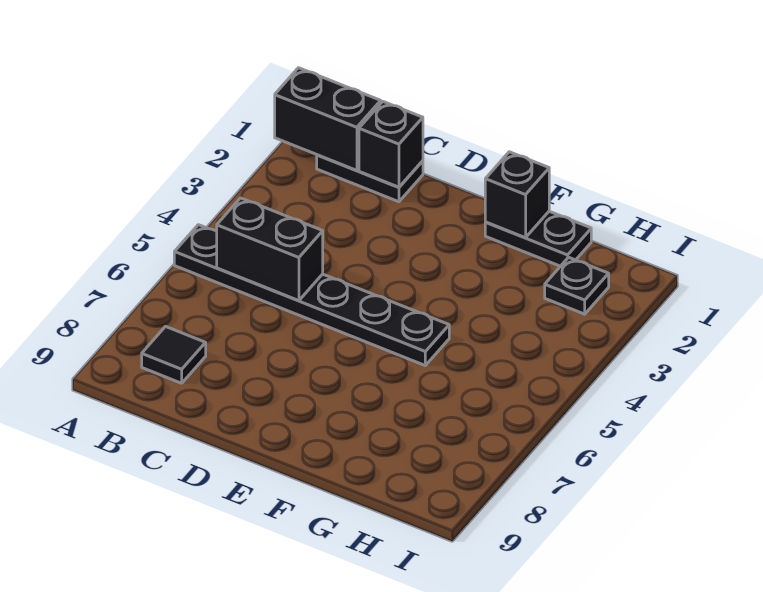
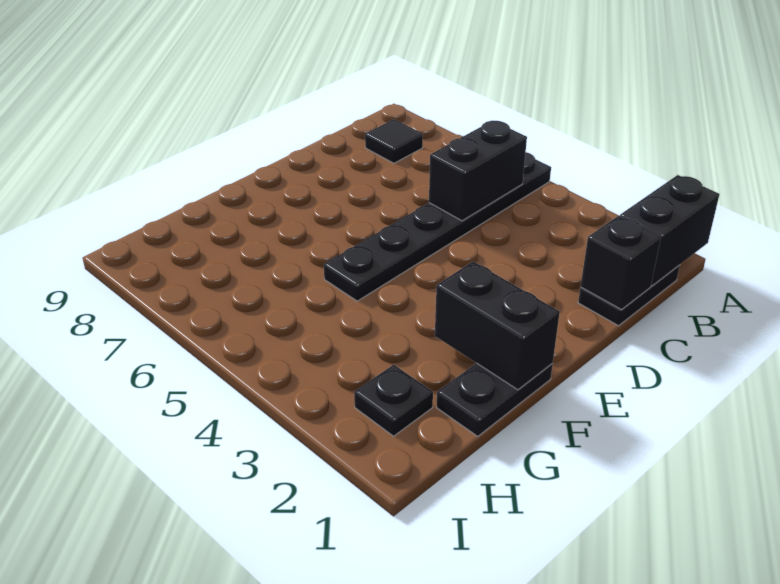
black 1x1 brick [485,152,549,238] -> black 1x2 brick [435,261,560,390]

